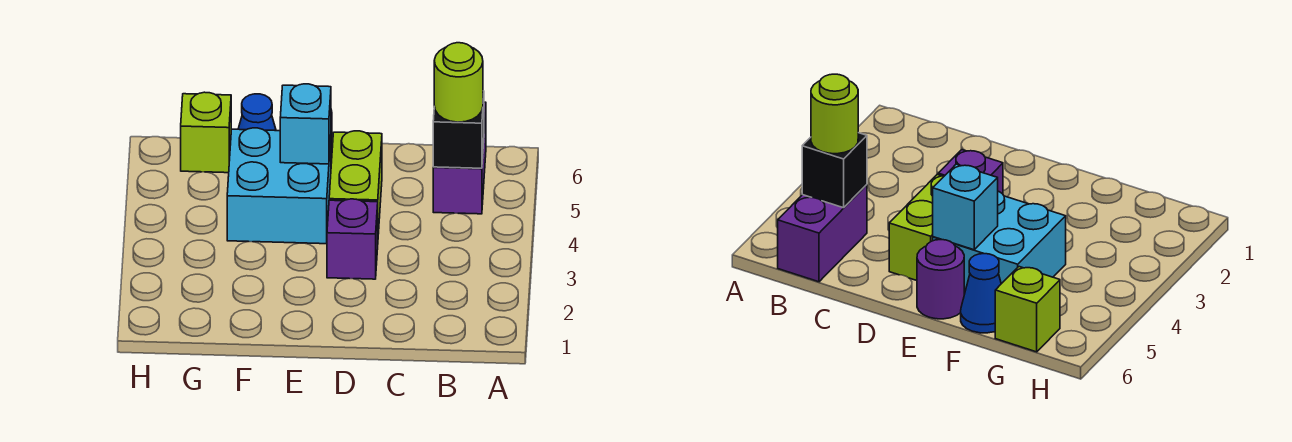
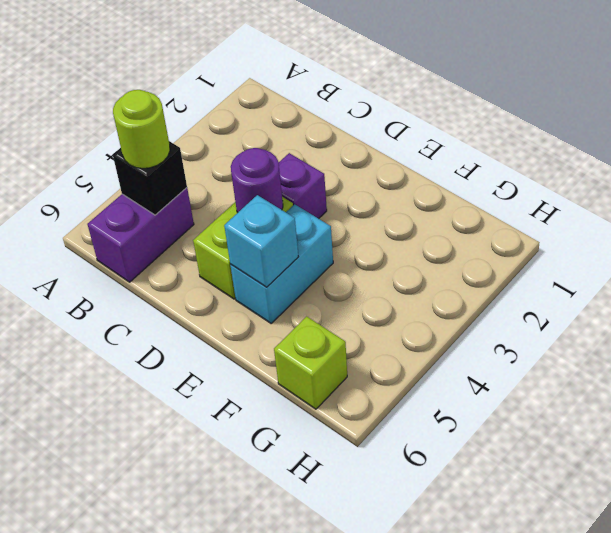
cyan 2x2 brick [227,128,331,244] -> cyan 1x2 brick [230,204,333,323]
purple 1x1 round brick [917,240,964,319] -> purple 1x1 round brick moved to [231,148,283,213]
blue 1x1 cone [238,94,276,131] -> none

